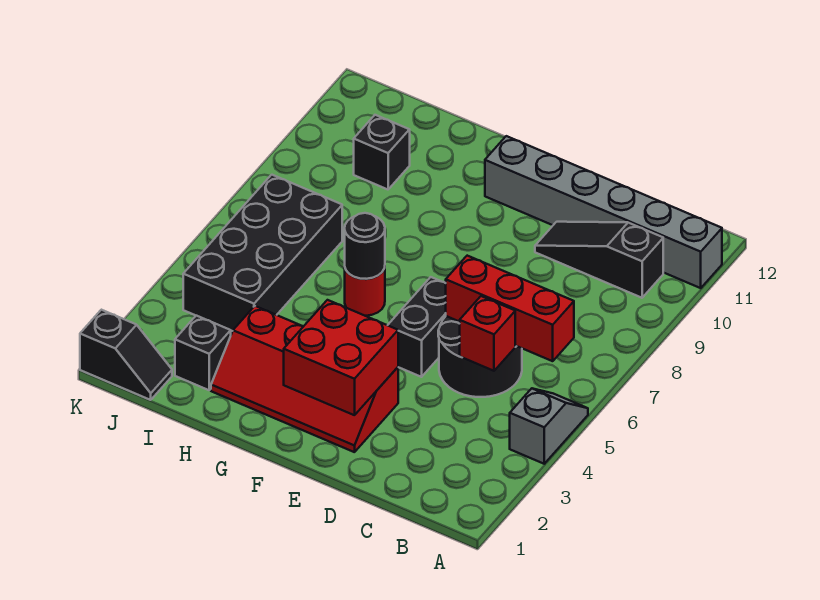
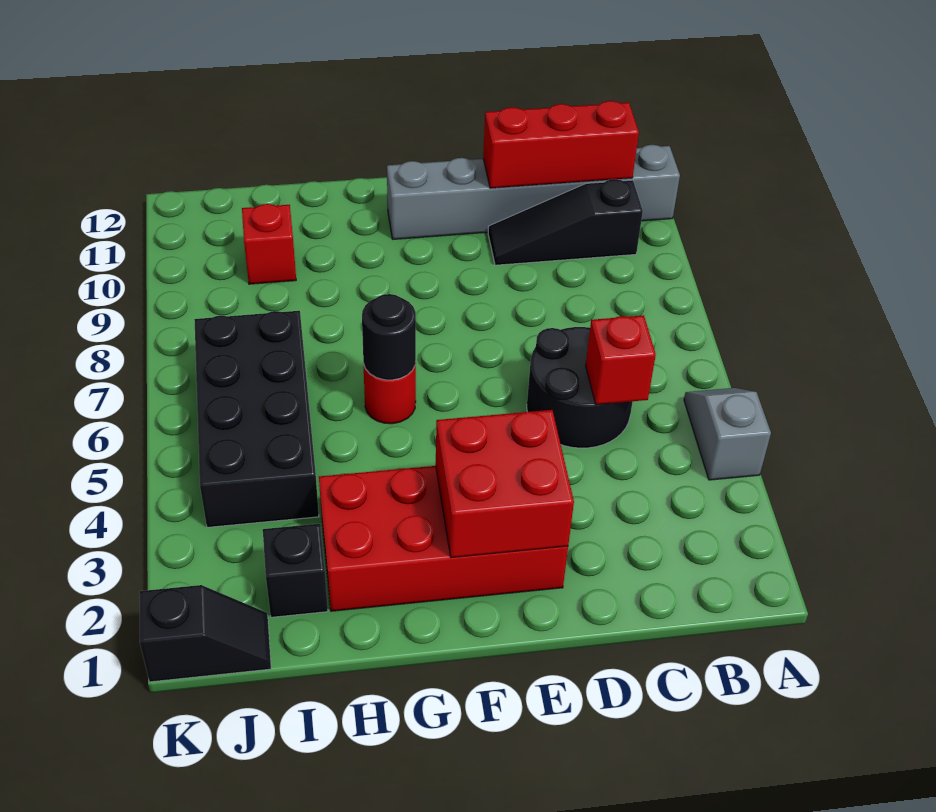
red 1x3 brick [446,256,574,361] -> red 1x3 brick moved to [483,101,639,188]
red 2x4 slope [211,306,398,452] -> red 2x4 brick [319,466,568,611]
black 1x2 brick [388,277,446,377] -> none
black 1x1 brick [354,115,410,189] -> red 1x1 brick [242,204,296,284]

